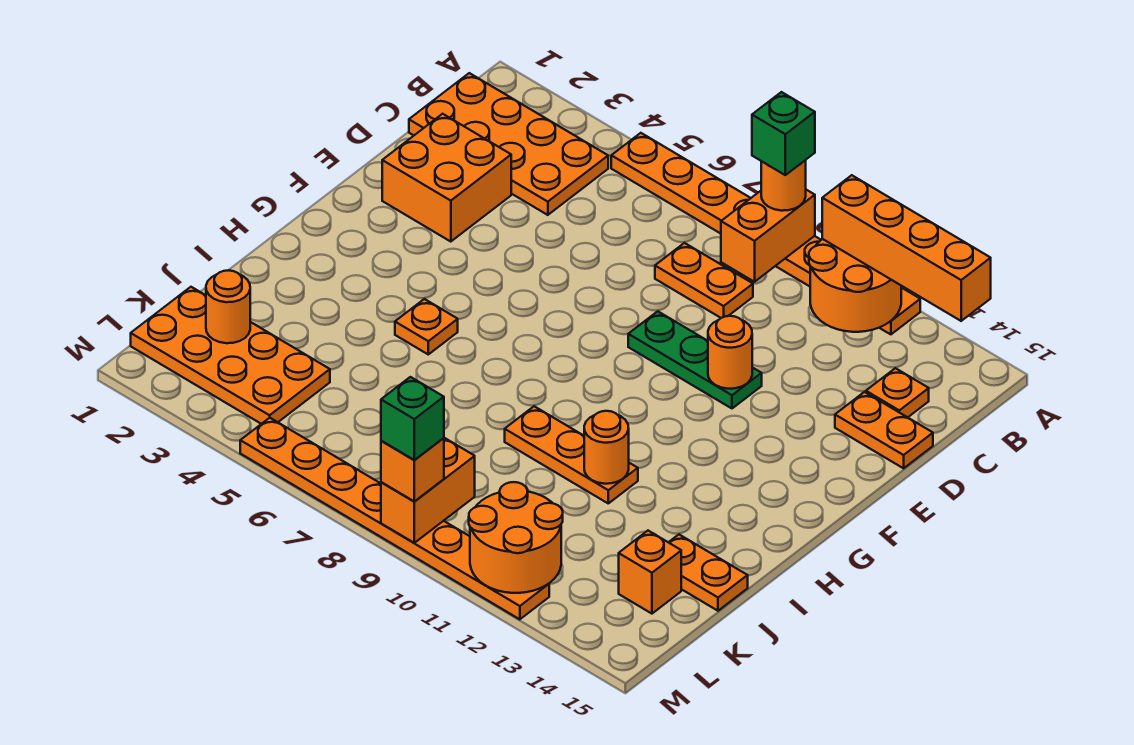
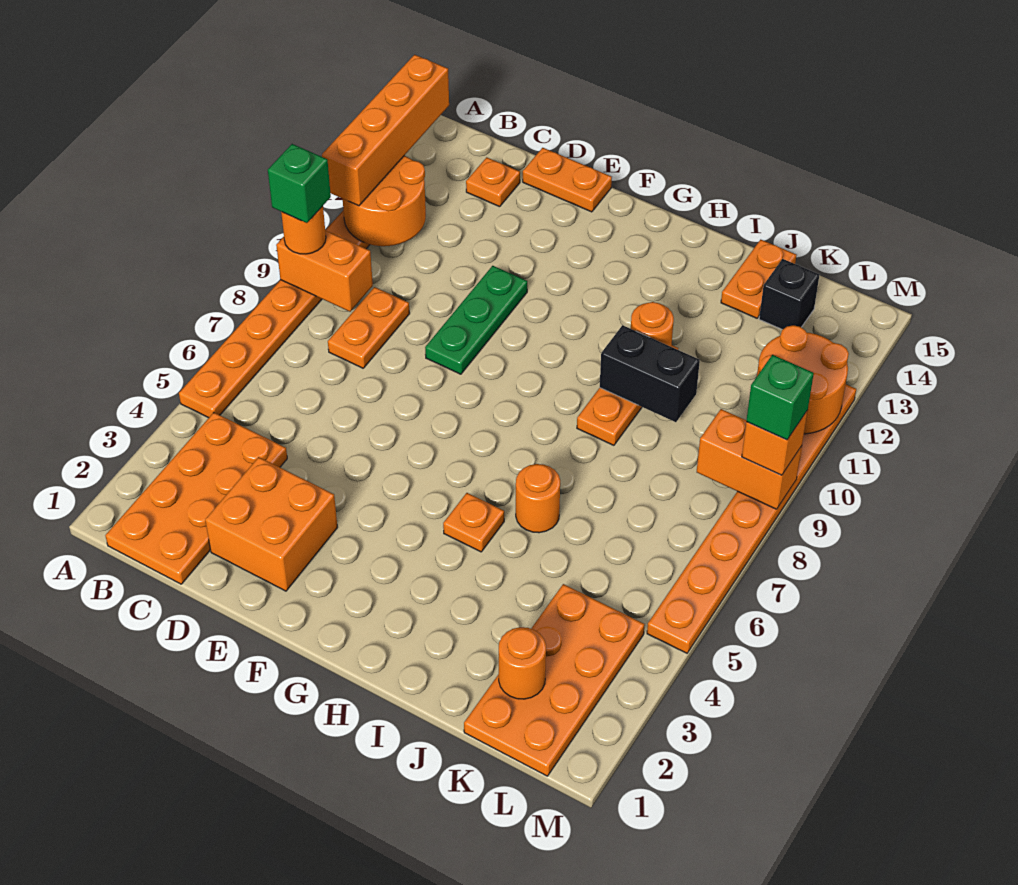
orange 1x2 plate [835,392,933,468] -> orange 1x2 plate turned to [523,148,612,212]
orange 1x1 round brick [708,316,752,389] -> orange 1x1 round brick moved to [516,464,560,533]
none -> black 1x2 brick [600,325,700,422]
orange 1x1 brick [619,531,681,614] -> black 1x1 brick [759,259,819,330]

